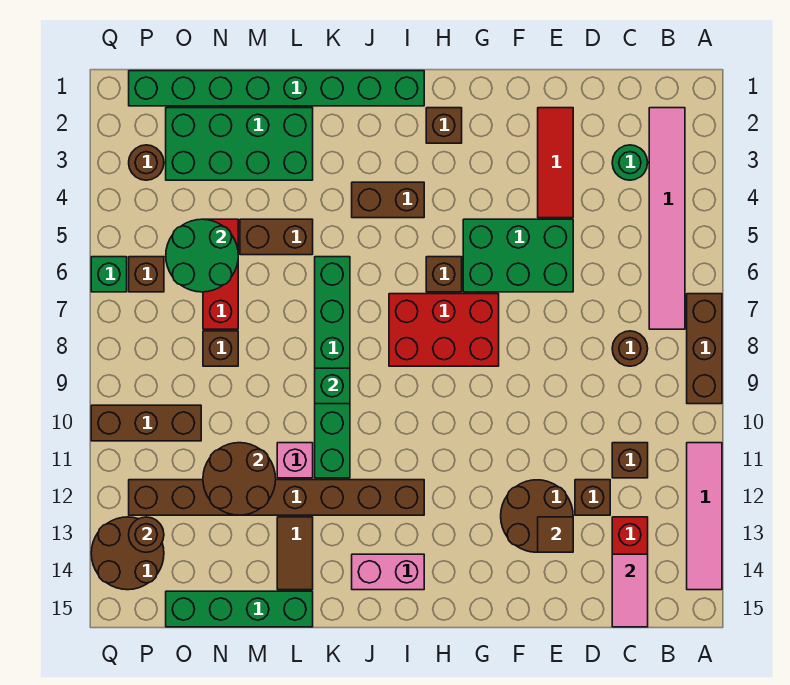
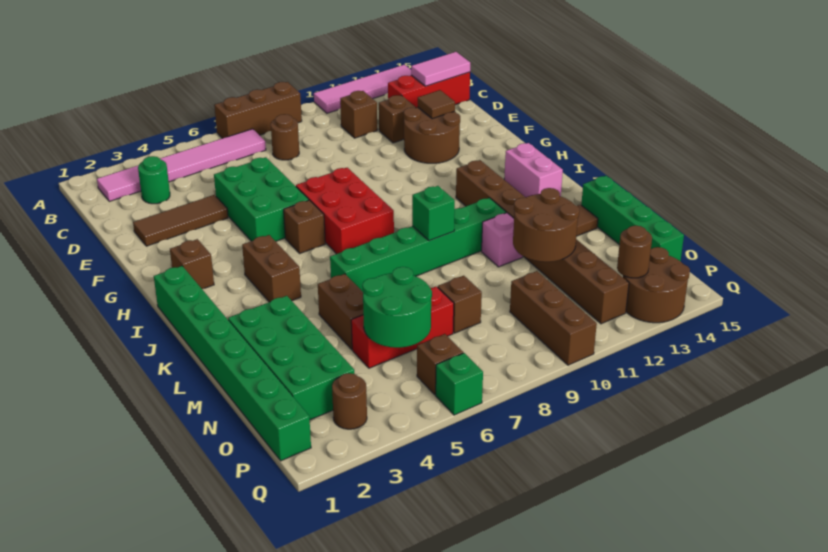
red 1x3 tile [538,108,573,218] -> brown 1x3 tile [133,195,228,246]

